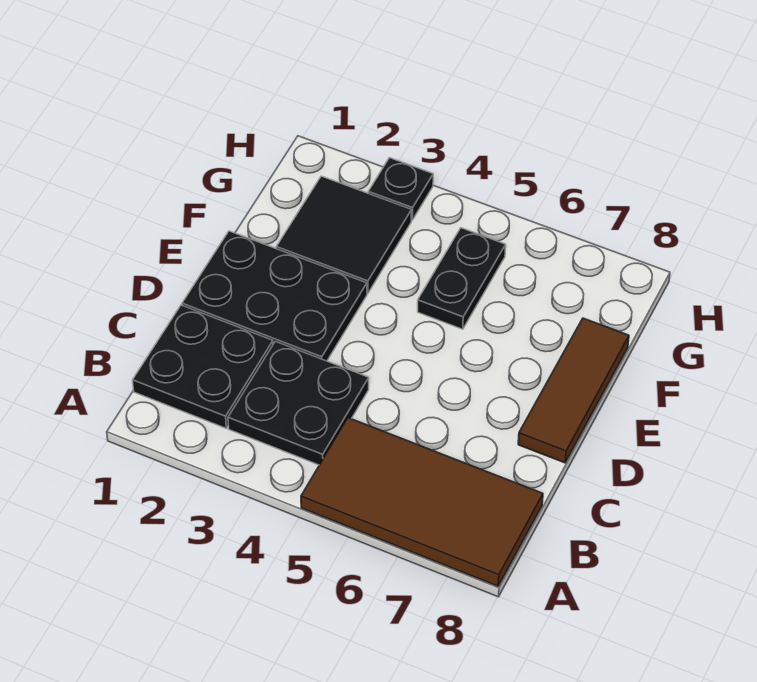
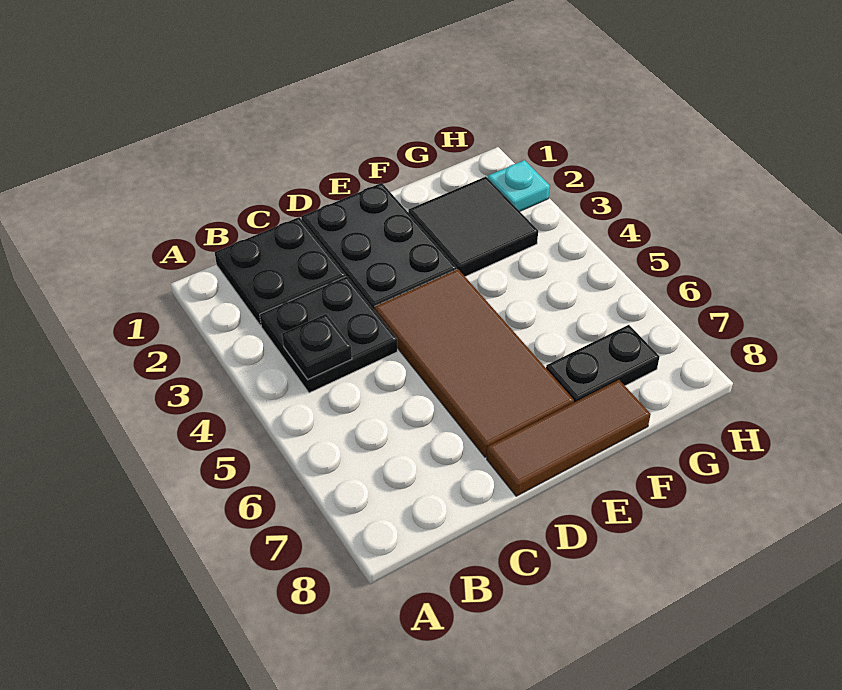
brown 2x4 tile [301,418,543,586] -> brown 2x4 tile moved to [374,269,574,457]
black 1x2 plate [418,228,506,329] -> black 1x2 plate moved to [546,325,659,402]
none -> cyan 1x1 plate [488,160,550,211]
black 1x1 plate [368,158,433,220] -> black 1x1 plate moved to [282,314,352,379]

